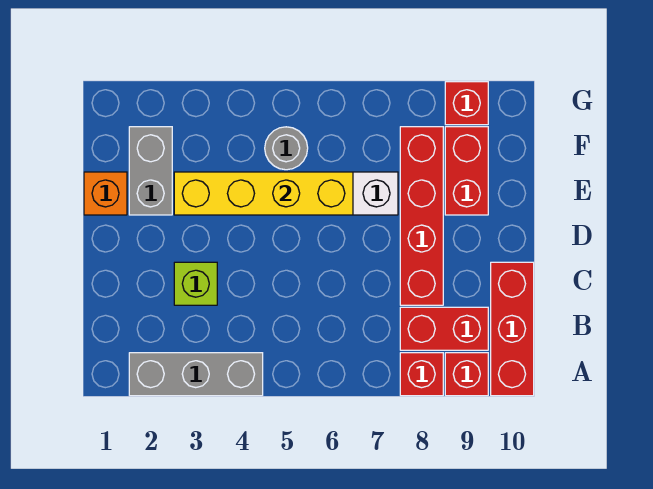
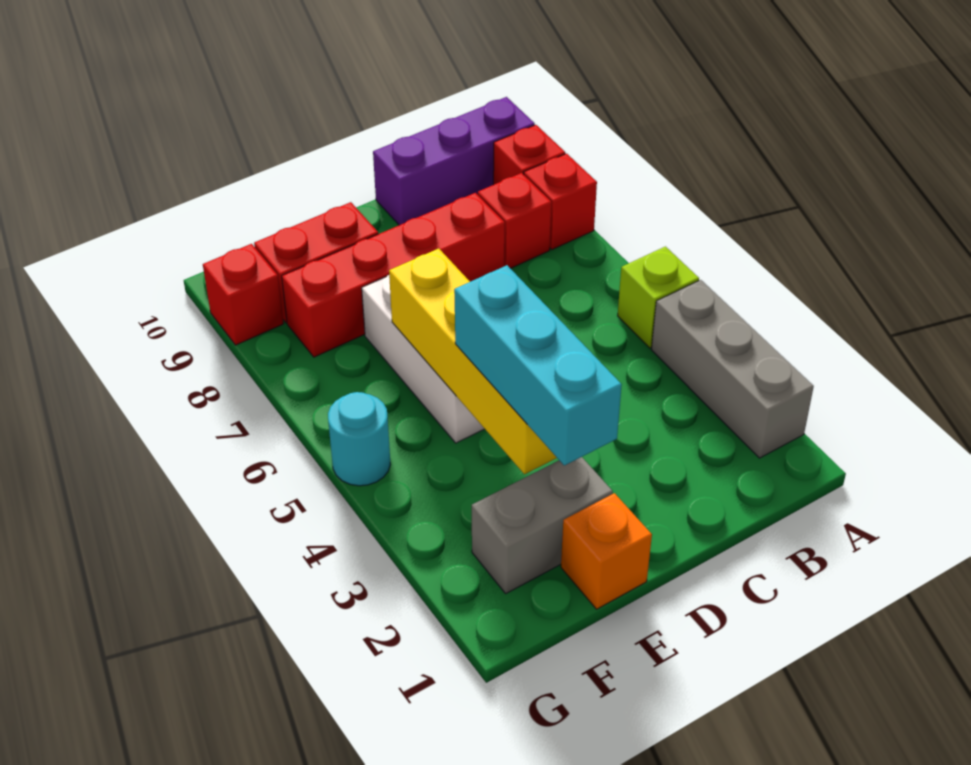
red 1x3 brick [491,262,534,396] -> purple 1x3 brick [373,97,535,225]
red 1x2 brick [400,307,488,350] -> red 1x1 brick [478,173,551,268]
lime 1x1 brick [174,262,217,305] -> lime 1x1 brick moved to [618,247,699,348]
none -> cyan 1x3 brick [454,265,622,465]
grey 1x1 round brick [265,127,308,170] -> none
none -> cyan 1x1 round brick [328,392,390,486]

